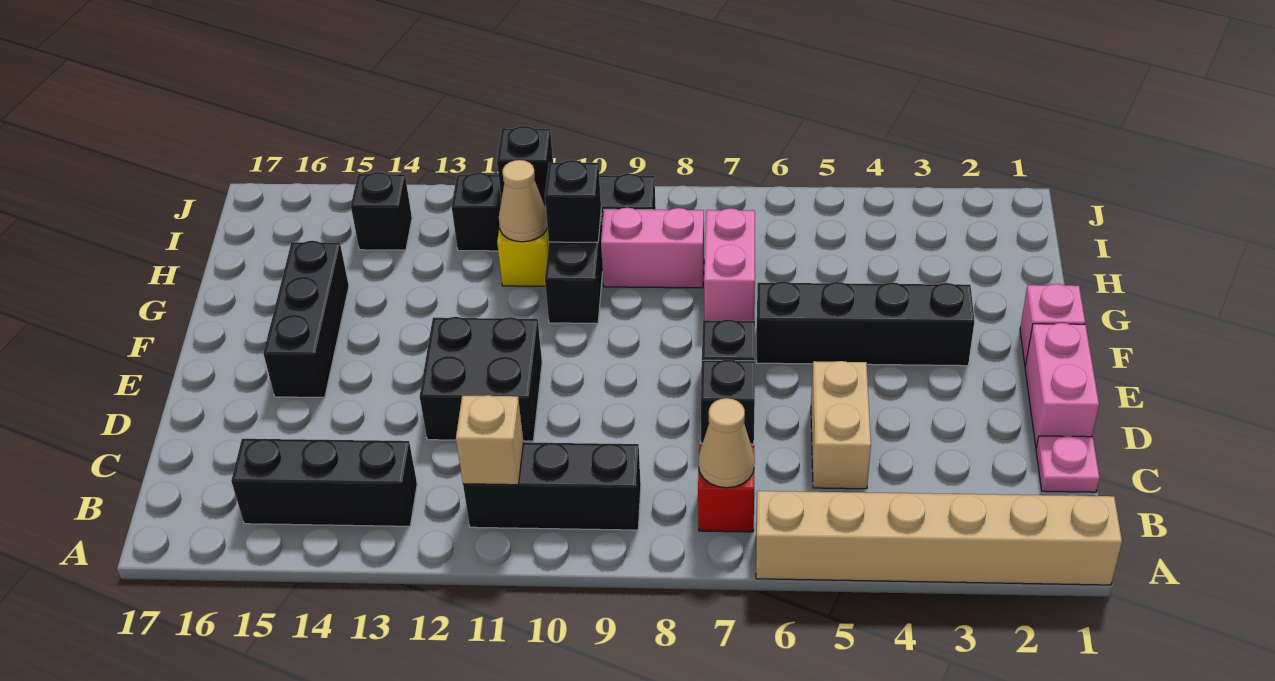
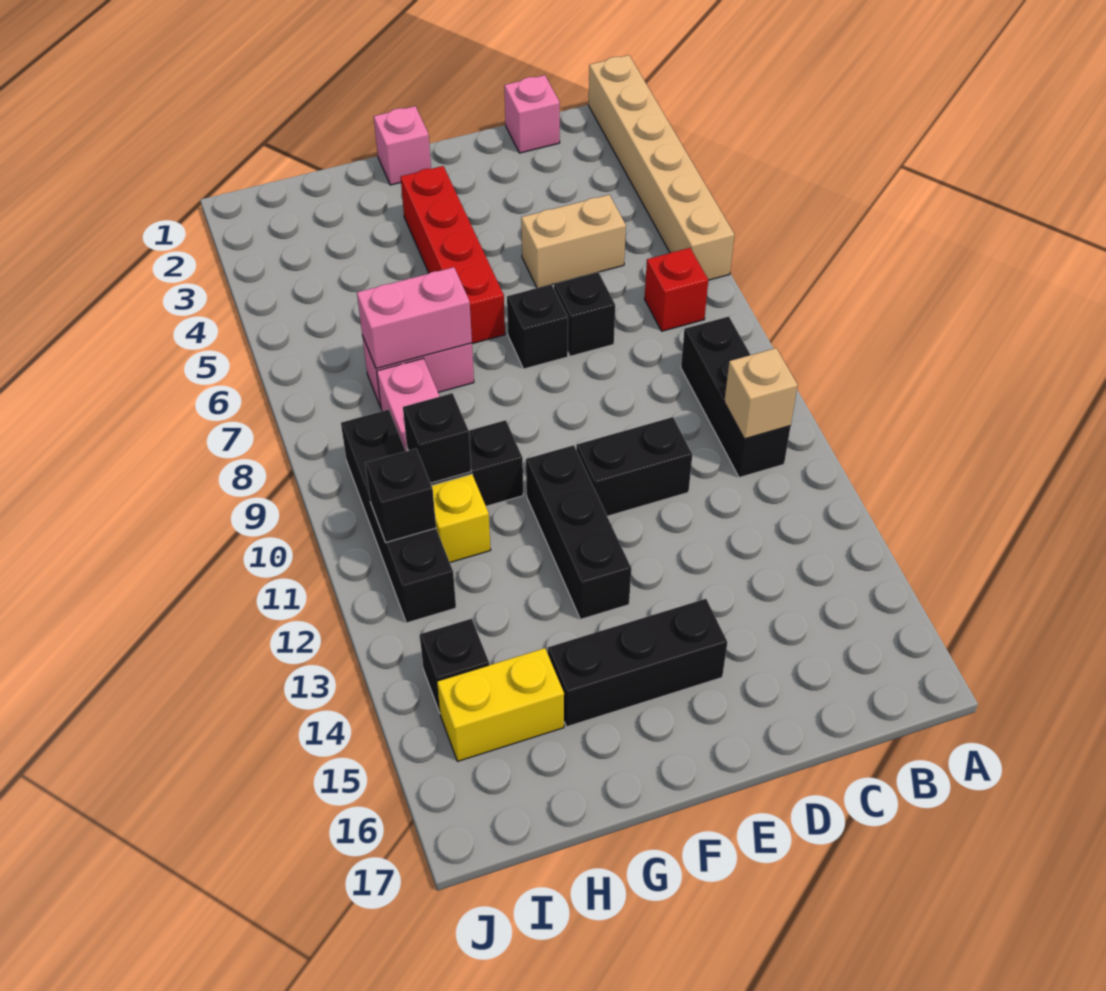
tan 1x1 cone [699,398,755,488] -> none
black 1x3 brick [231,439,417,526] -> black 1x3 brick moved to [526,445,631,619]
pink 1x1 plate [1036,436,1100,492] -> pink 1x1 brick [504,75,560,153]
pink 1x2 brick [1025,323,1099,448] -> pink 1x2 brick moved to [357,267,472,369]
black 2x2 brick [420,317,542,441] -> black 1x2 brick [576,417,692,516]
black 1x4 brick [757,281,974,366] -> red 1x4 brick [401,166,505,344]
tan 1x1 cone [499,160,548,242] -> none
none -> yellow 1x2 brick [437,648,564,761]

